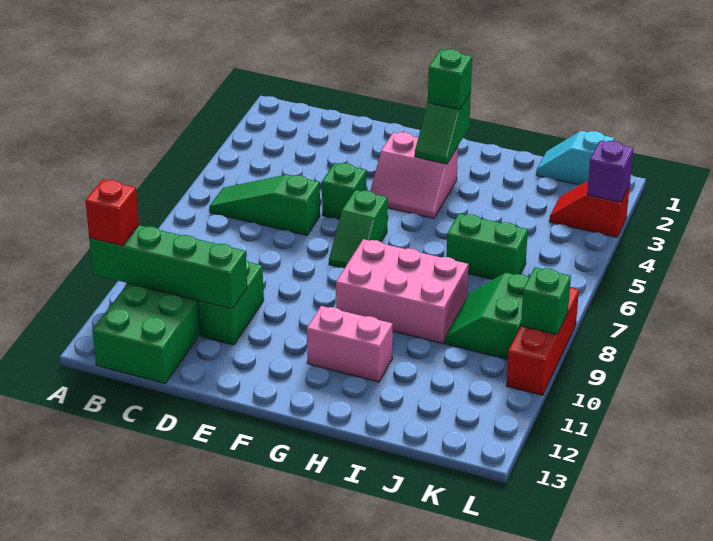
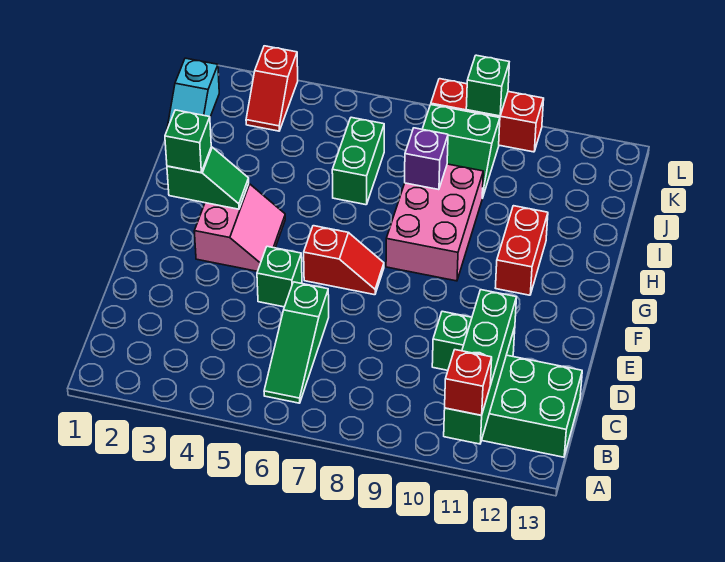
green 1x2 slope [329,190,388,268] -> red 1x2 slope [304,226,384,295]
pink 1x2 brick [307,306,393,382] -> red 1x2 brick [495,206,548,295]
purple 1x1 brick [587,141,634,202] -> purple 1x1 brick moved to [405,128,448,190]

